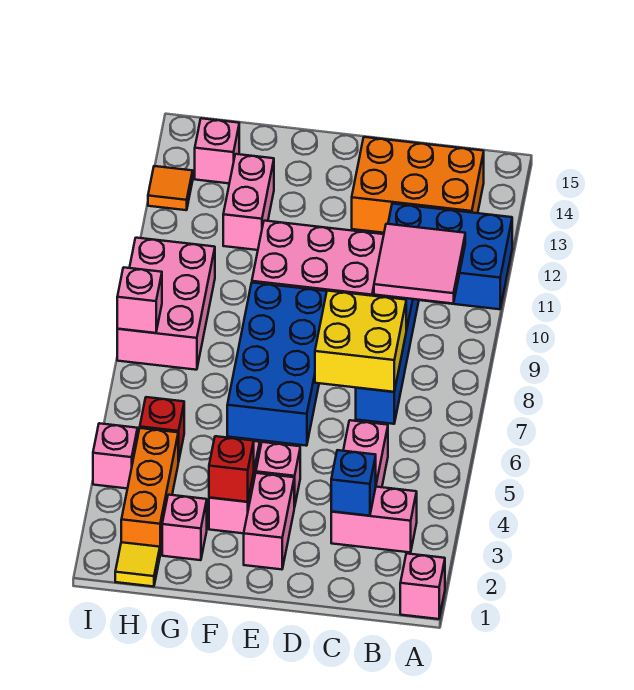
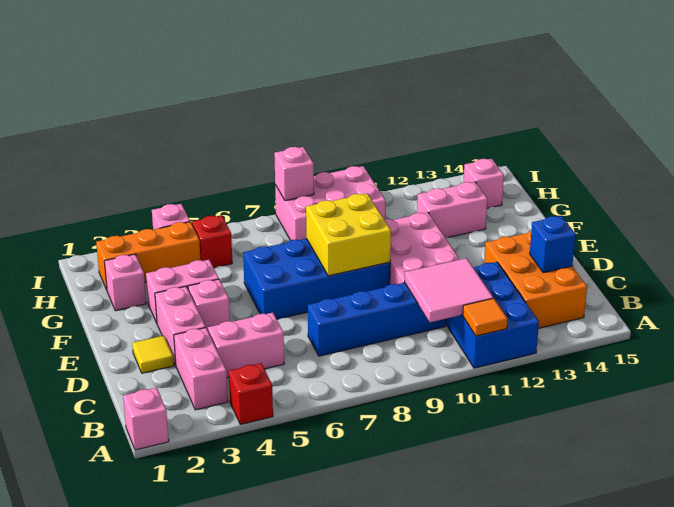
blue 1x1 brick [331,450,376,516] -> blue 1x1 brick moved to [530,216,575,273]
yellow 2x2 brick [315,291,406,392] -> yellow 2x2 brick moved to [306,194,391,276]
pink 1x2 brick [244,473,294,569] -> pink 1x2 brick turned to [155,286,206,365]
red 1x1 brick [209,436,254,502] -> red 1x1 brick moved to [229,363,273,425]
yellow 1x1 tile [115,542,160,587] -> yellow 1x1 tile moved to [132,336,174,373]
orange 1x1 tile [148,166,193,210] -> orange 1x1 tile moved to [463,298,507,336]

